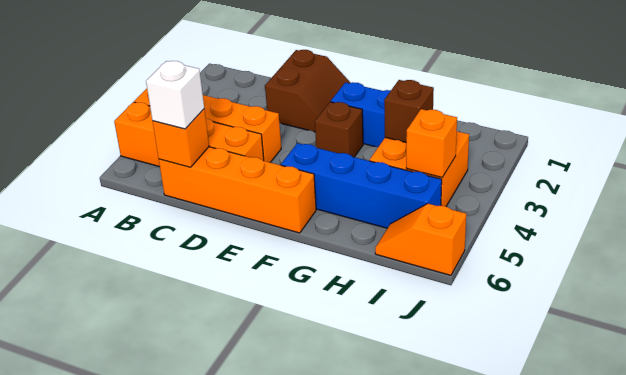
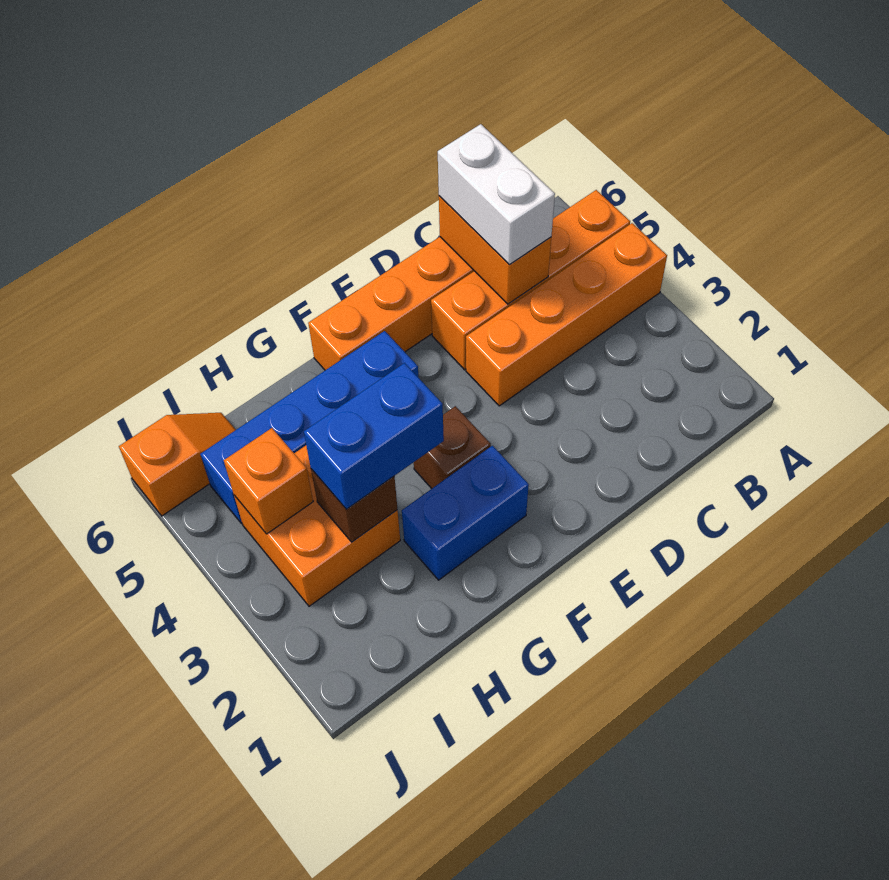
orange 1x1 brick [152,109,209,167] -> orange 1x2 brick [439,196,551,304]
white 1x1 brick [146,61,204,129] -> white 1x2 brick [438,124,555,265]
brown 2x2 slope [265,50,350,132] -> none
none -> blue 1x2 brick [304,363,444,510]

